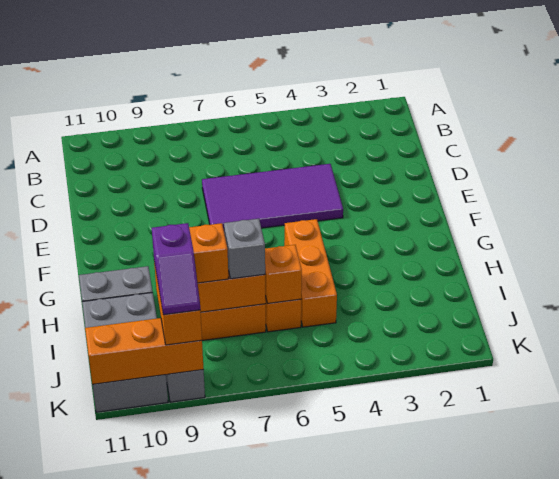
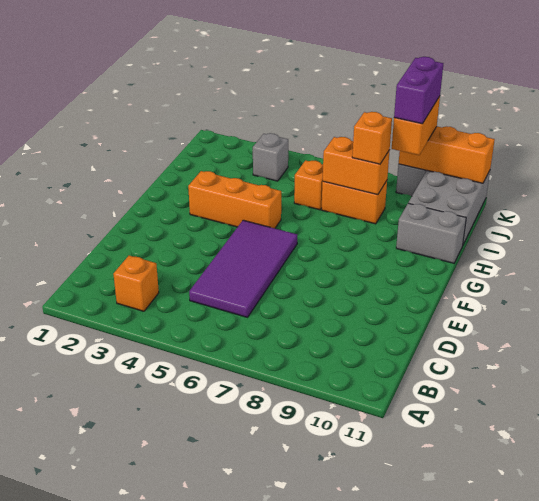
purple 2x4 tile [202,164,343,229] -> purple 2x4 tile turned to [189,220,297,317]
orange 1x3 brick [284,219,337,327] -> orange 1x3 brick turned to [188,171,281,228]
orange 1x1 brick [265,245,302,304] -> orange 1x1 brick moved to [113,256,159,311]
grey 1x1 brick [224,219,265,279] -> grey 1x1 brick moved to [253,133,288,181]
purple 1x2 slope [152,223,200,315] -> purple 1x2 brick [394,57,443,124]

